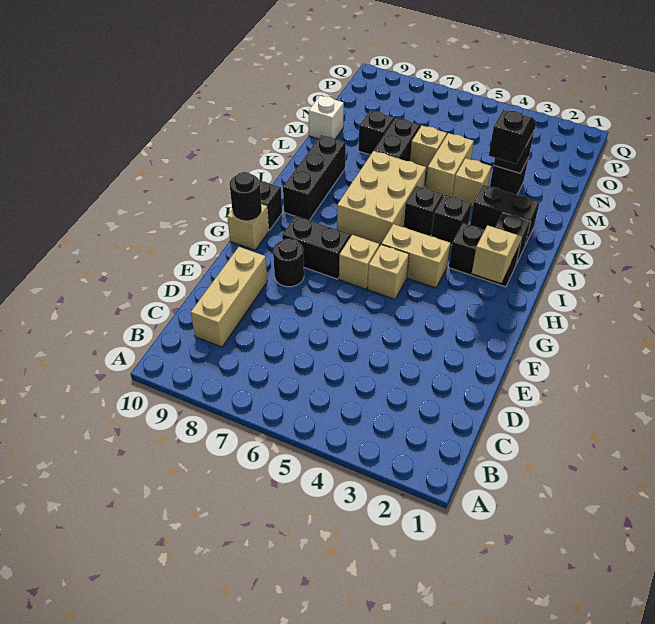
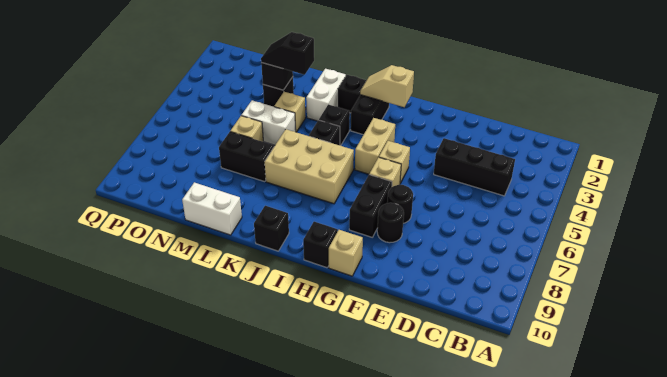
tan 1x3 brick [191,247,267,347] -> none
black 1x1 round brick [230,172,262,221] -> black 1x1 round brick moved to [387,185,413,223]
black 1x3 brick [283,135,346,220] -> black 1x3 brick moved to [434,138,515,196]
black 1x2 brick [470,185,540,245] -> white 1x2 brick [306,69,346,121]
tan 1x2 brick [426,133,474,197] -> white 1x2 brick [241,100,296,145]
black 1x1 brick [358,110,394,155] -> black 1x1 brick moved to [254,206,289,251]
white 1x1 brick [309,96,344,139] -> white 1x2 brick [182,182,242,235]

